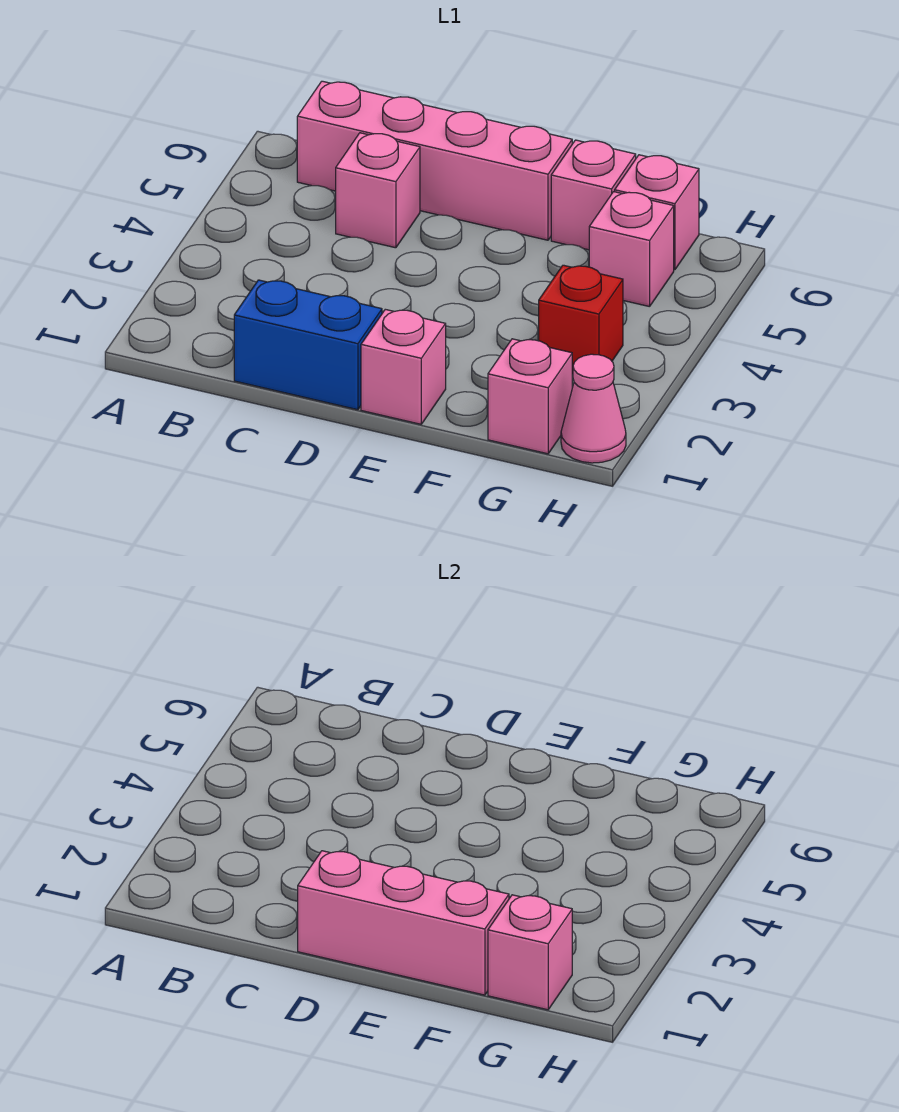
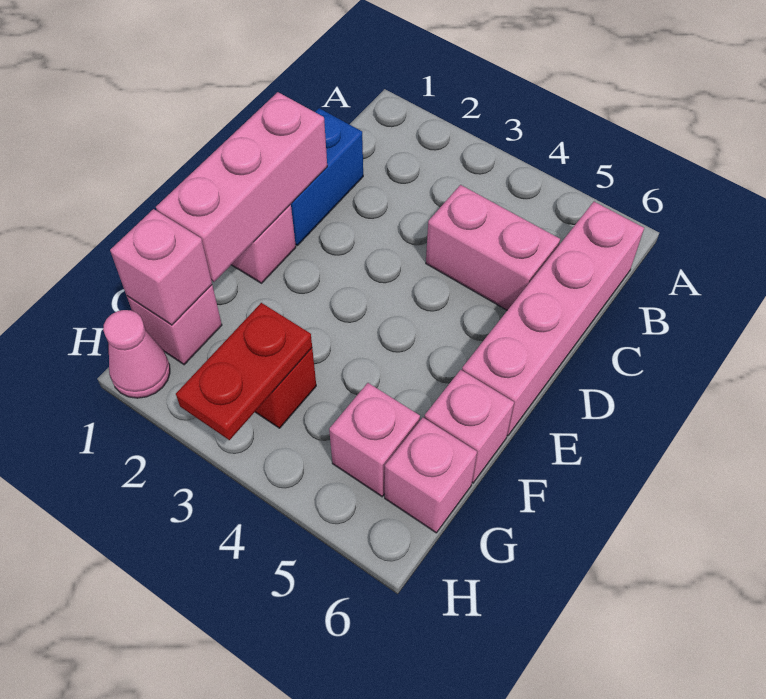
pink 1x1 brick [336,133,420,248] -> pink 1x2 brick [426,185,560,310]
none -> red 1x2 plate [176,303,312,440]

